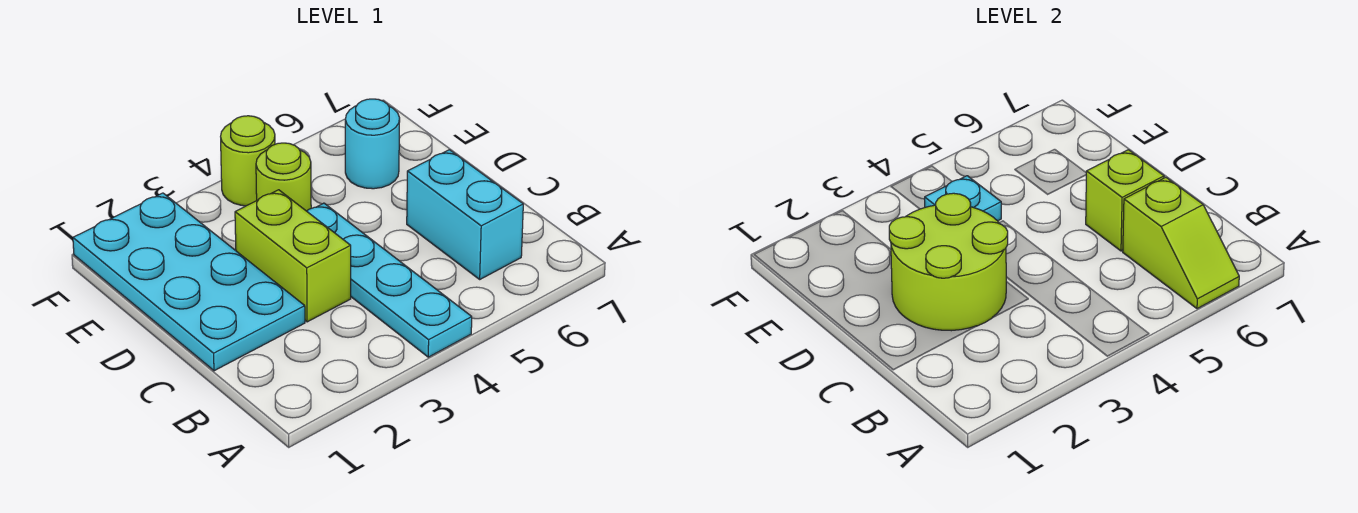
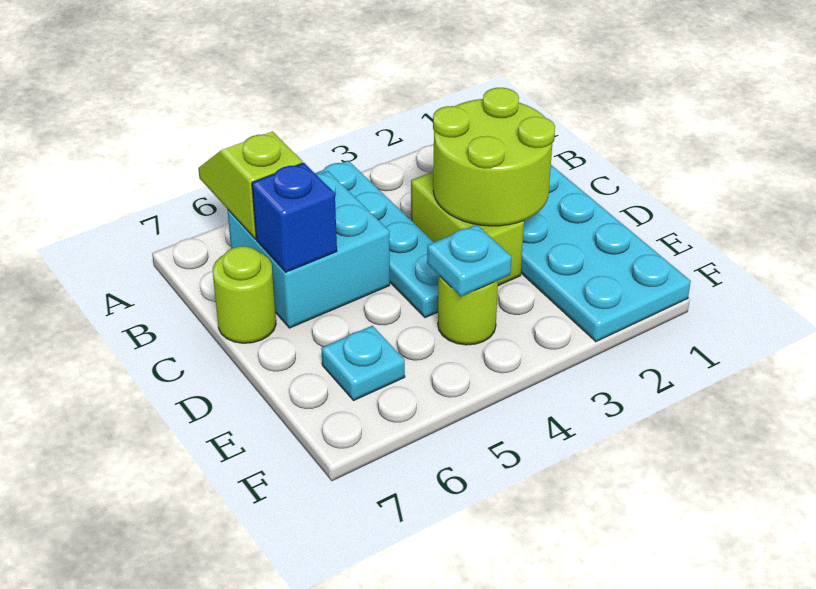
cyan 1x2 brick [407,150,523,279] -> cyan 2x2 brick [227,171,390,328]
lime 1x1 brick [1086,150,1164,251] -> blue 1x1 brick [252,163,337,272]
cyan 1x1 round brick [345,99,400,189] -> cyan 1x1 plate [321,326,405,400]
lime 1x1 round brick [221,116,275,206] -> lime 1x1 round brick moved to [213,246,276,343]

